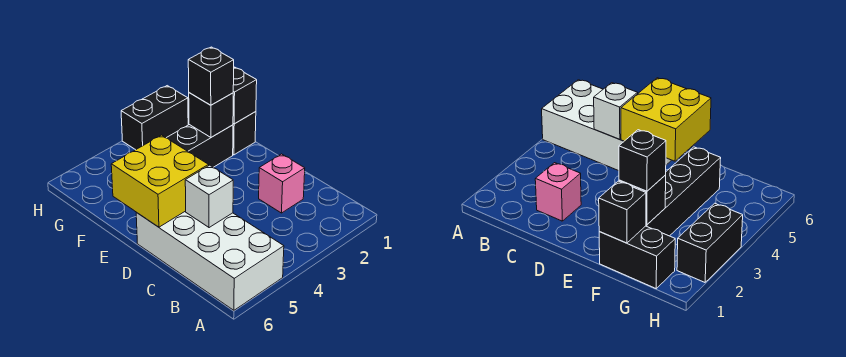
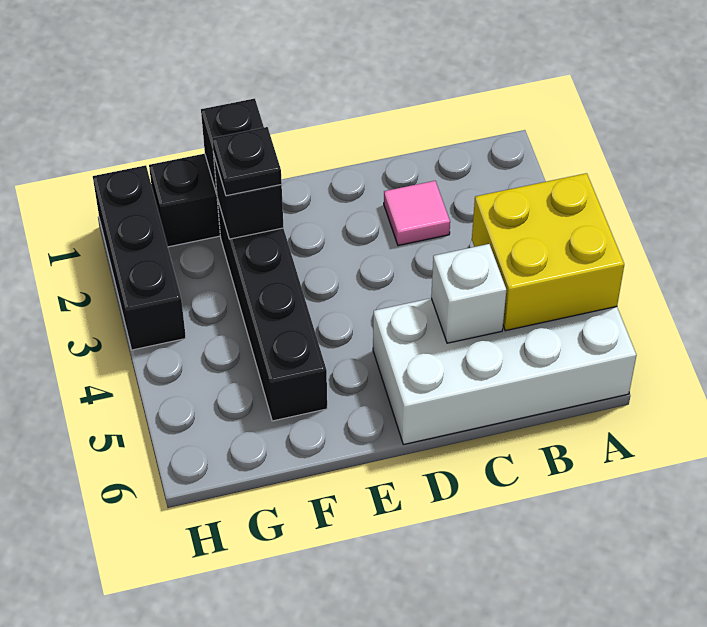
pink 1x1 brick [259,154,305,213] -> pink 1x1 tile [384,181,450,246]
yellow 2x2 brick [111,135,209,227] -> yellow 2x2 brick moved to [472,173,624,331]
black 1x1 brick [188,47,234,105] -> black 1x1 plate [212,127,282,196]
black 1x2 brick [121,86,188,150] -> black 1x3 brick [93,165,186,350]

